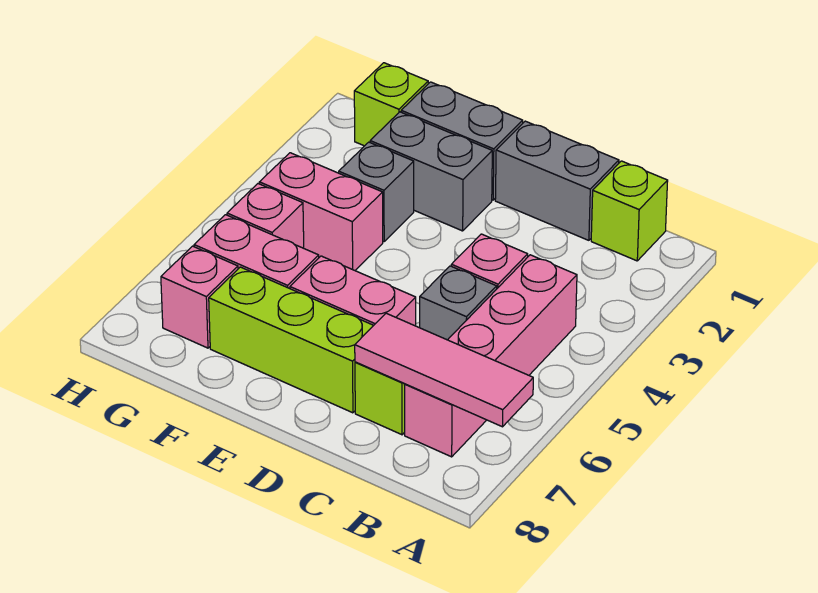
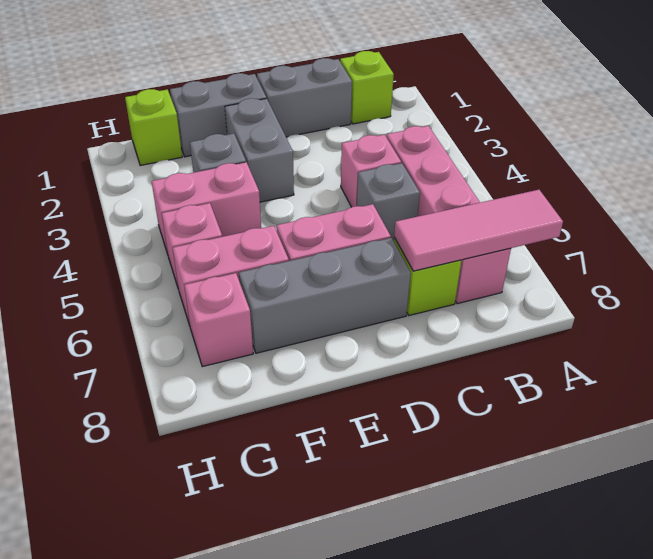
lime 1x3 brick [209,267,374,413] -> grey 1x3 brick [239,238,411,353]
grey 1x2 brick [370,112,492,231] -> grey 1x2 brick turned to [225,98,294,202]

